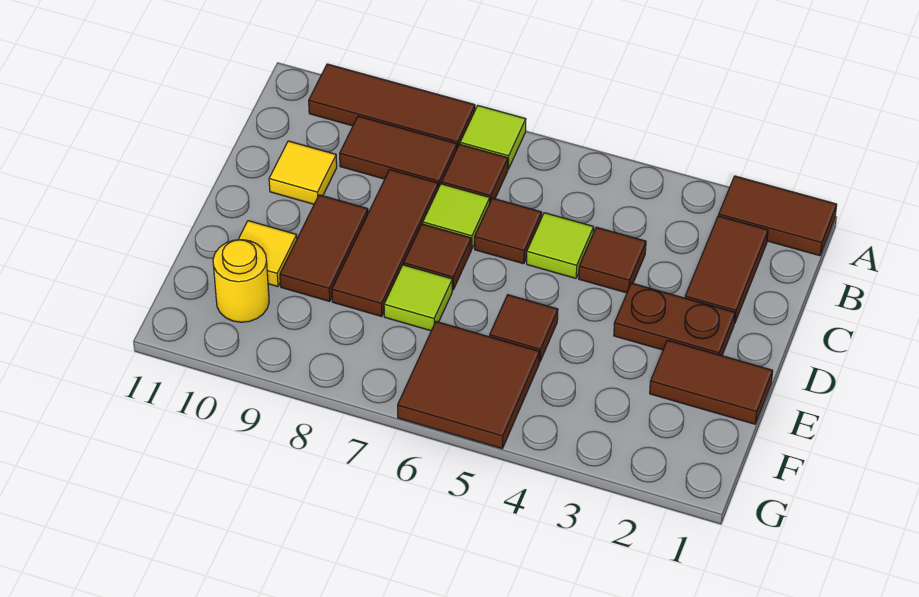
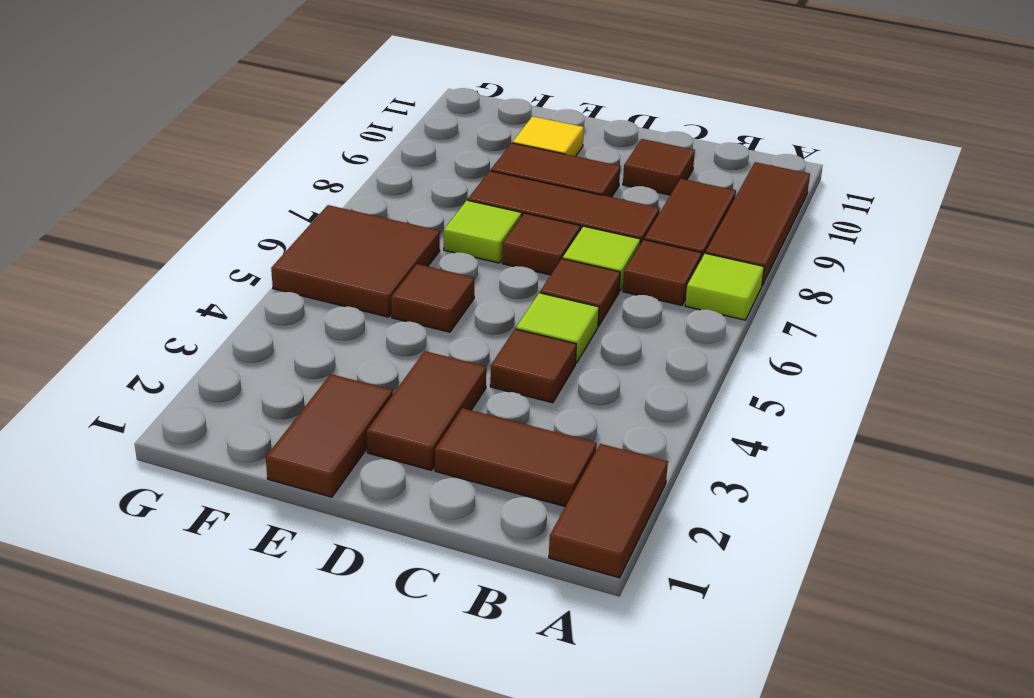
yellow 1x1 tile [269,141,337,204] -> brown 1x1 tile [623,139,695,195]
brown 1x2 plate [614,283,735,356] -> brown 1x2 tile [367,351,486,470]
yellow 1x1 round brick [213,240,269,322] -> none

